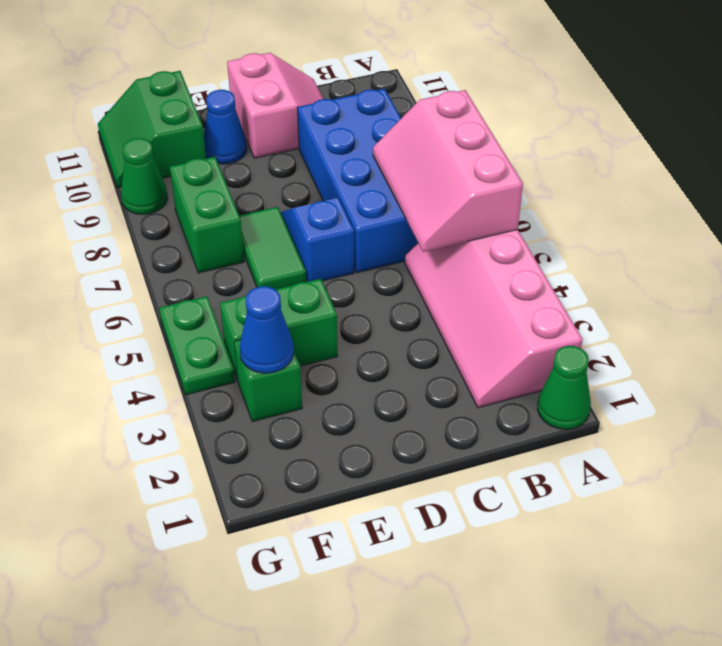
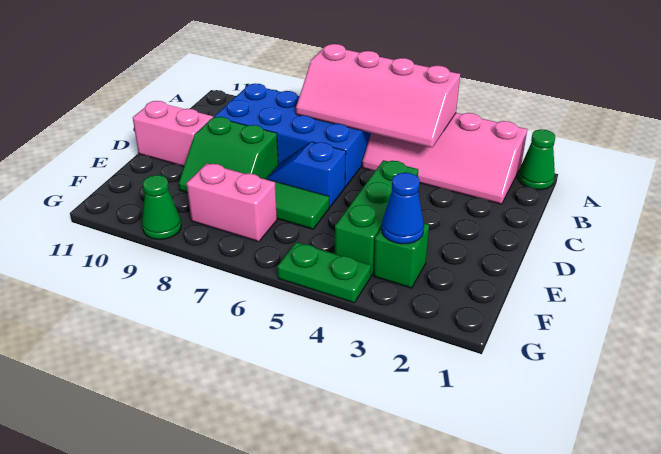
pink 2x3 slope [373,90,523,252] -> pink 2x4 slope [296,44,460,148]
green 1x2 brick [220,279,338,381] -> green 1x3 brick [335,160,418,276]
blue 1x1 cone [204,90,247,164] -> none
green 1x2 brick [170,157,244,273] -> pink 1x2 brick [186,163,277,242]
green 2x2 slope [98,71,206,188] -> green 2x2 slope moved to [179,117,278,193]

